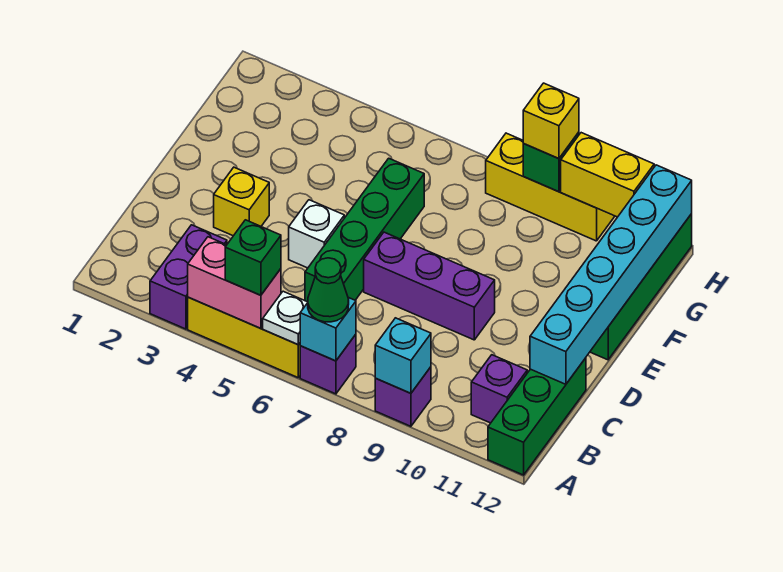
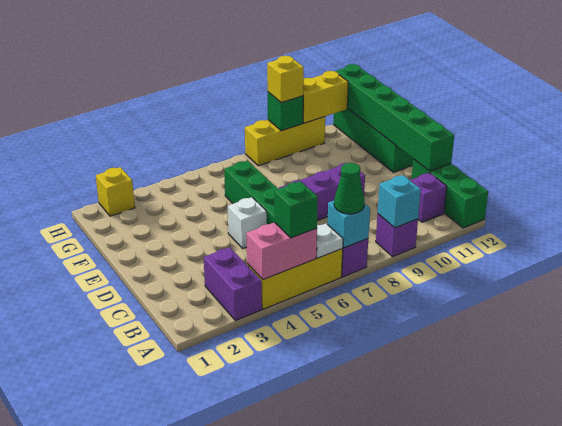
cyan 1x6 brick [530,165,692,384] -> green 1x6 brick [335,64,454,171]
yellow 1x1 brick [214,167,269,236] -> yellow 1x1 brick moved to [96,167,135,216]

